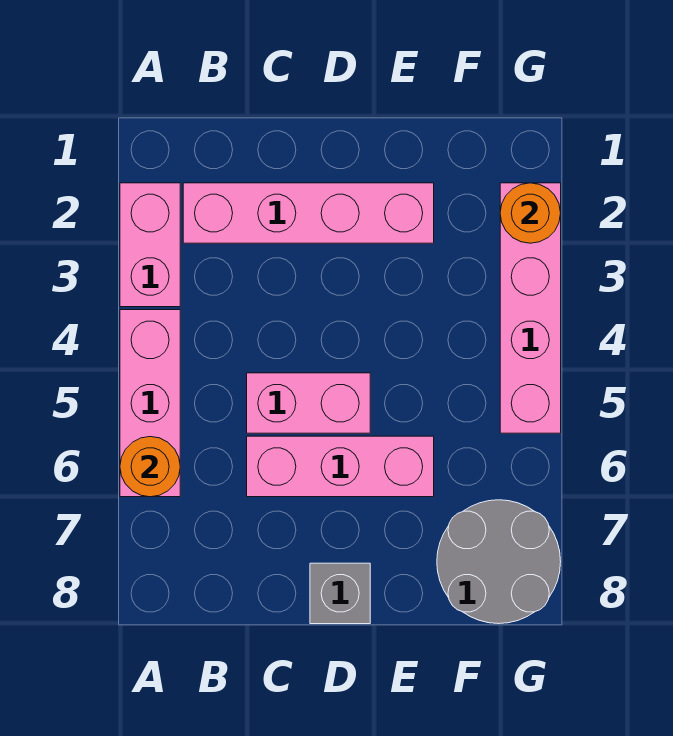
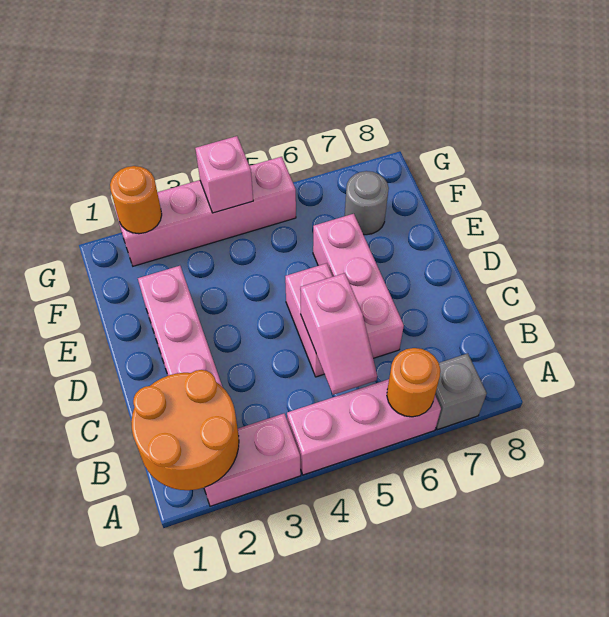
none -> orange 2x2 round brick [131,370,239,490]
none -> pink 1x2 slope [301,273,377,395]
grey 1x1 brick [310,563,370,624] -> grey 1x1 brick moved to [435,353,487,430]
grey 2x2 round brick [437,500,561,624] -> grey 1x1 round brick [345,171,389,235]
none -> pink 1x1 brick [195,136,253,213]

